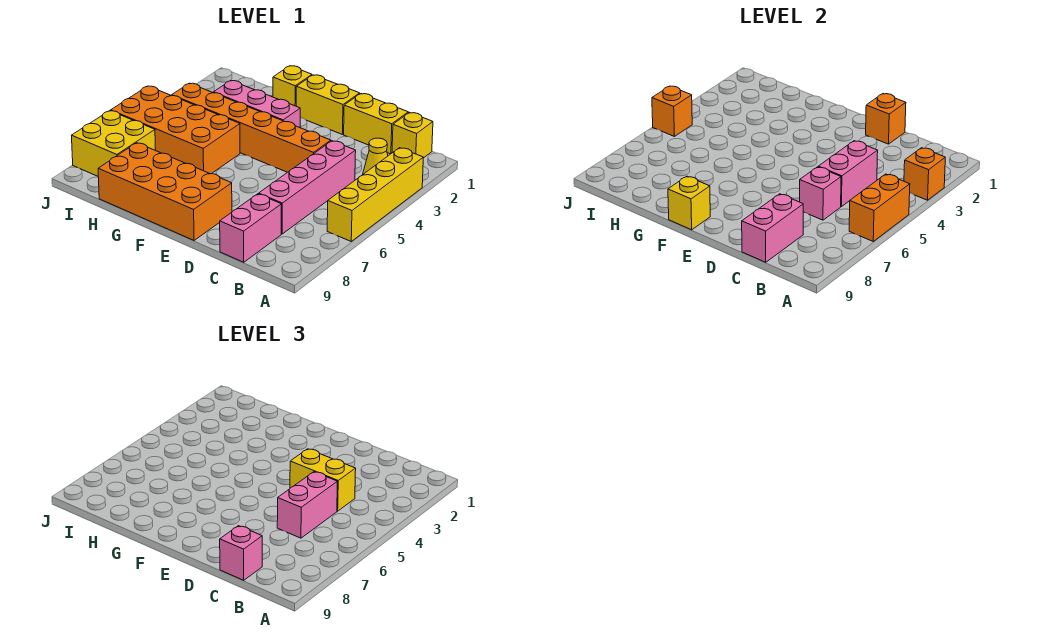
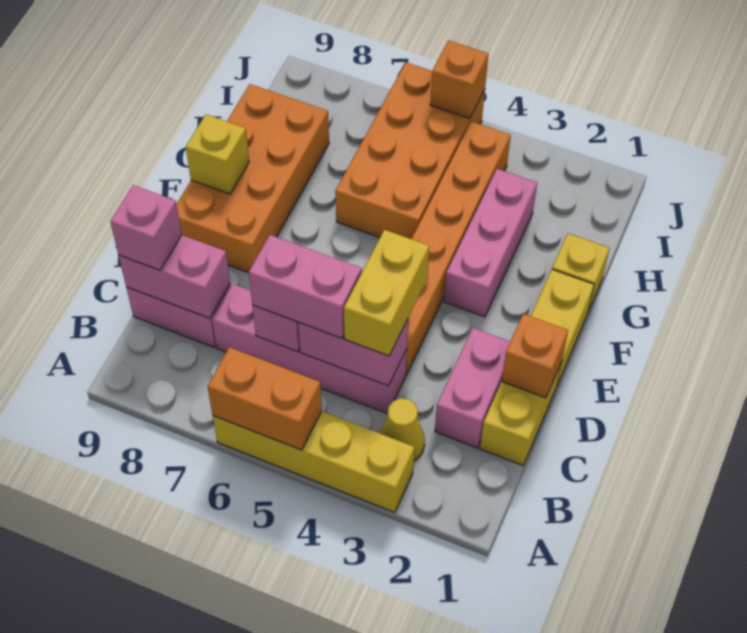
orange 1x1 brick [904,148,945,200] -> none
yellow 1x1 brick [392,112,433,158] -> none
none -> pink 1x2 brick [435,328,510,448]
yellow 2x2 brick [72,111,155,176] -> none

